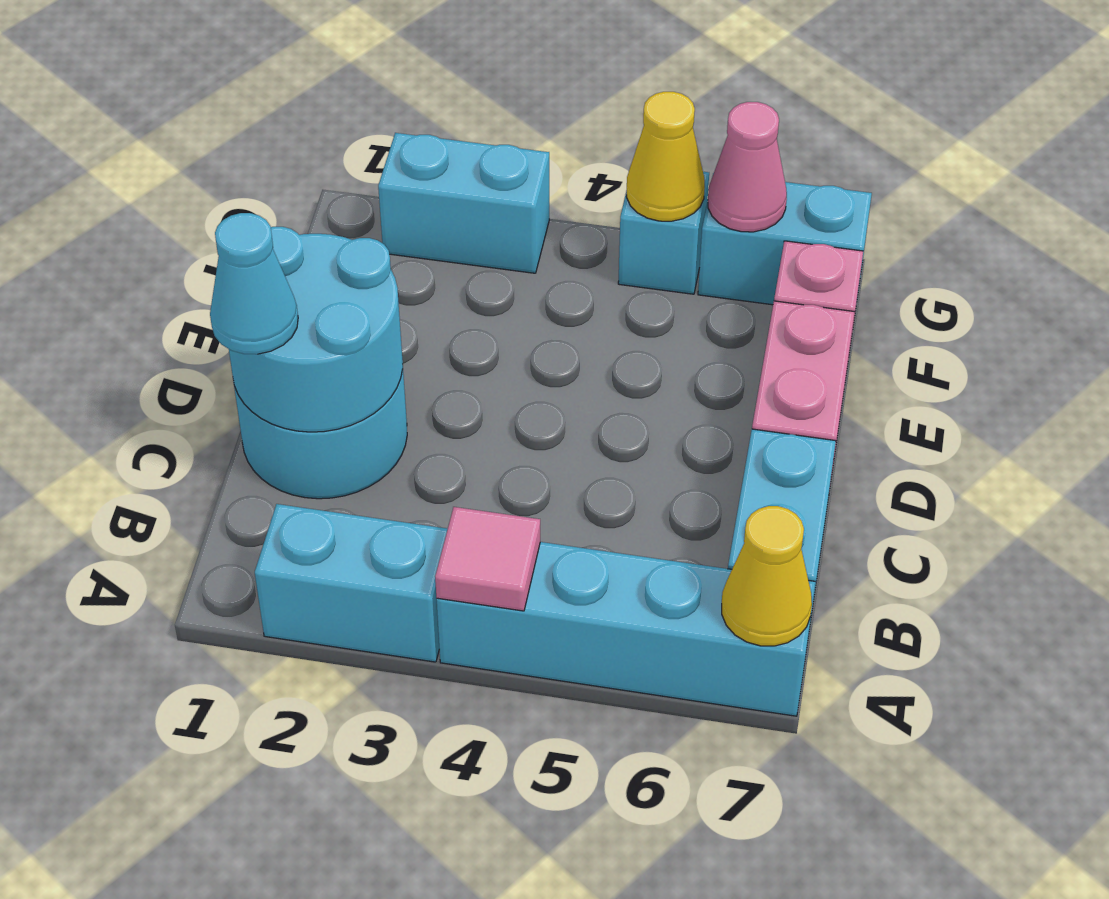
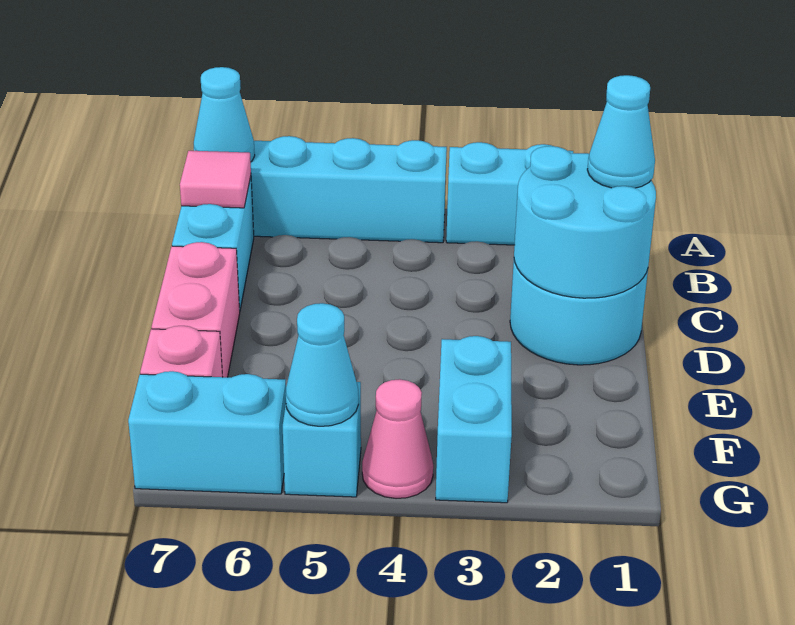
pink 1x1 tile [435,507,540,611] -> pink 1x1 tile moved to [180,151,251,208]
yellow 1x1 cone [722,506,812,646] -> cyan 1x1 cone [194,67,255,161]
cyan 1x2 brick [378,133,549,273] -> cyan 1x2 brick turned to [436,336,512,503]
yellow 1x1 cone [627,92,705,221] -> cyan 1x1 cone [286,303,359,426]
pink 1x1 cone [708,102,787,232] -> pink 1x1 cone moved to [362,379,433,498]

